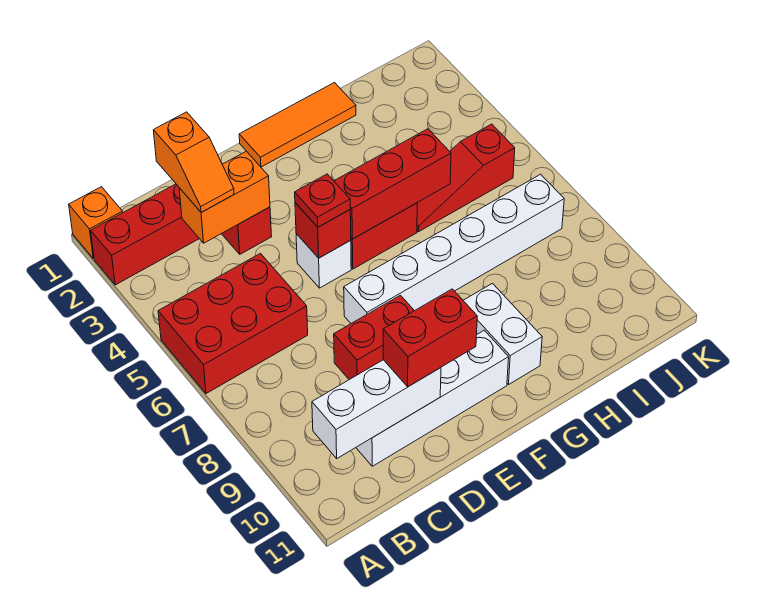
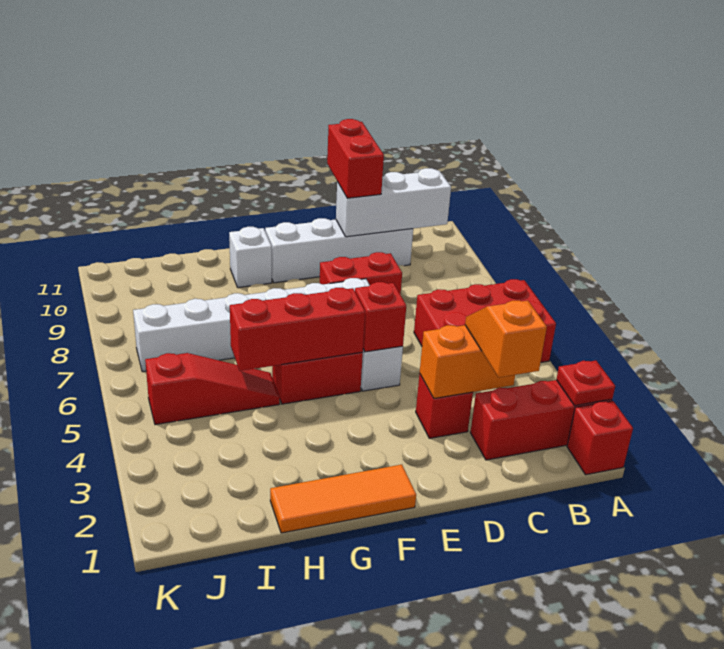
orange 1x1 brick [69,187,123,259] -> red 1x1 brick [567,401,633,475]
red 1x2 brick [383,289,477,387] -> red 1x2 brick turned to [327,119,384,198]
red 1x1 plate [295,174,350,227] -> red 1x1 plate moved to [556,361,615,406]
white 1x2 brick [463,283,542,384] -> white 1x1 brick [229,227,272,288]

